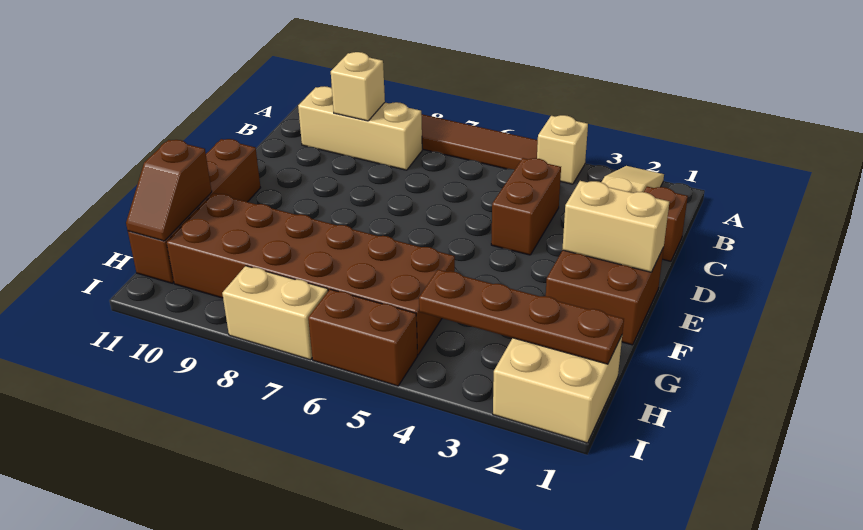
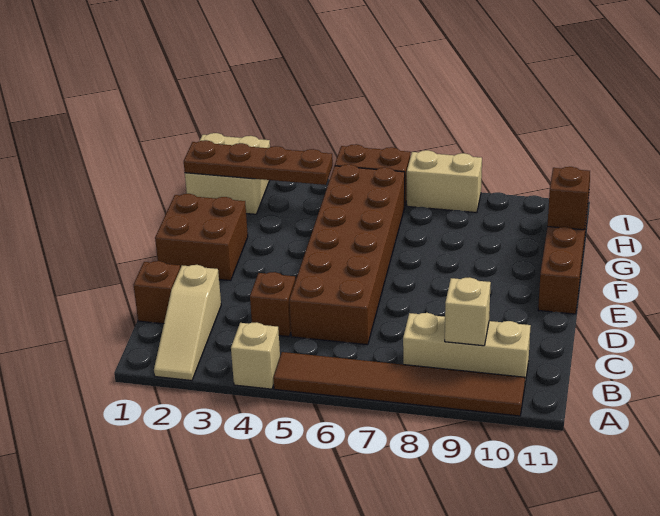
brown 1x2 brick [491,158,561,255] -> brown 1x1 brick [250,272,296,337]
tan 1x2 brick [562,181,669,272] -> none
brown 2x6 brick [167,193,455,355] -> brown 2x6 brick turned to [289,165,405,345]

